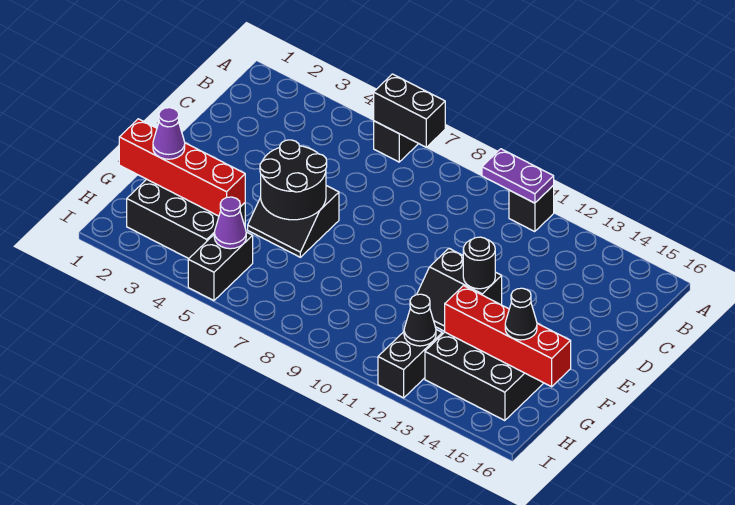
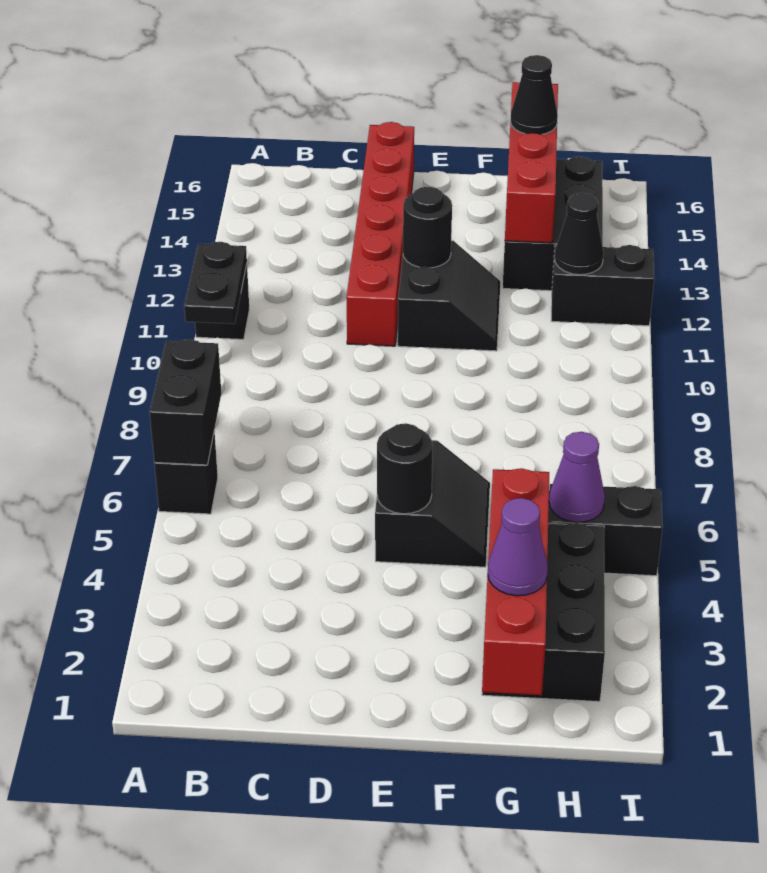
purple 1x2 plate [482,149,554,203] -> black 1x2 plate [184,242,247,324]
none -> red 1x6 brick [346,122,414,346]
black 2x2 round brick [260,140,327,220] -> black 1x1 round brick [377,423,433,514]

